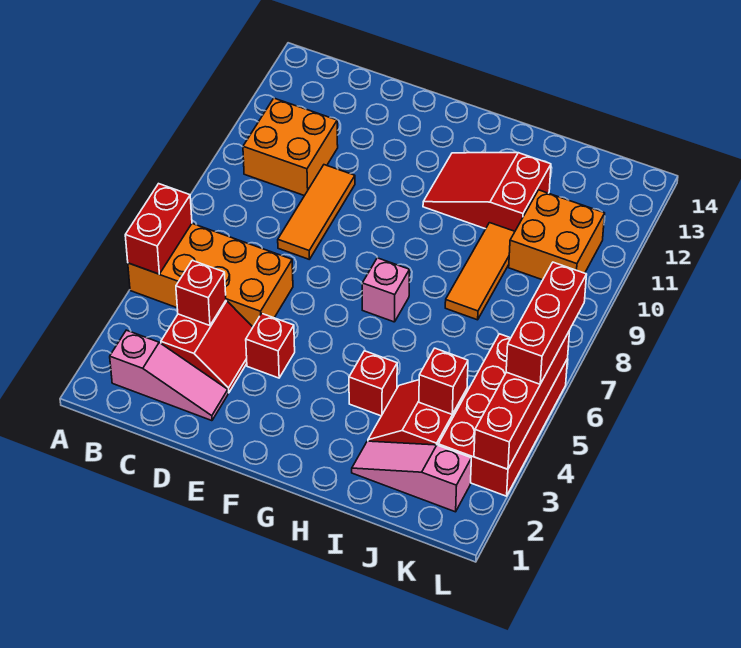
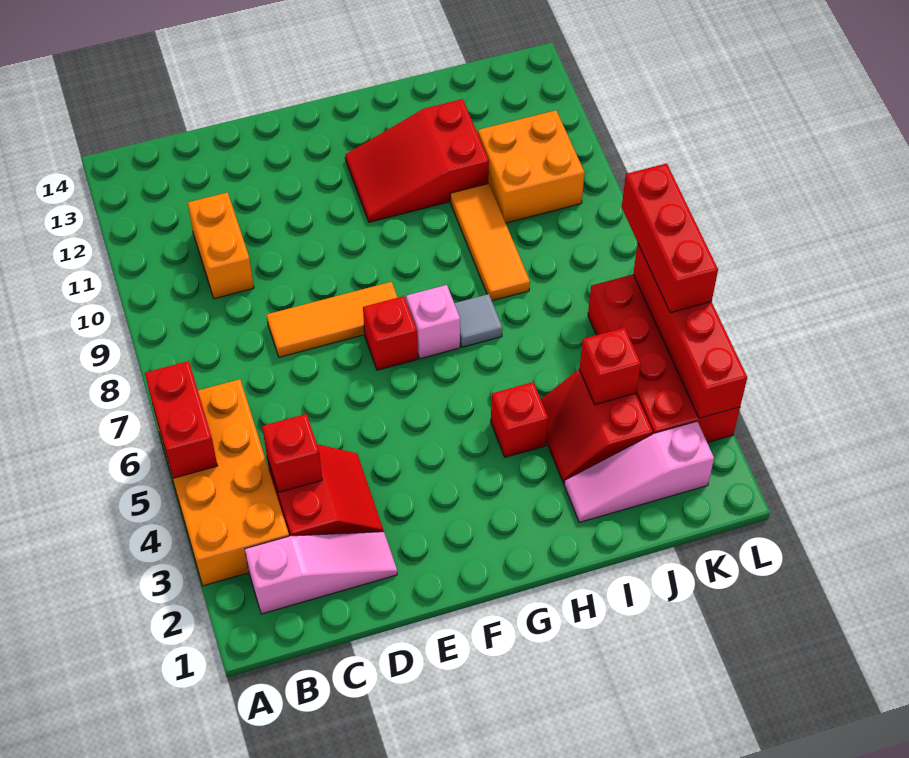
orange 2x4 brick [128,224,293,327] -> orange 2x4 brick turned to [154,379,289,586]
orange 2x2 brick [243,98,338,196] -> orange 1x2 brick [188,192,254,299]
orange 1x3 tile [278,165,355,259] -> orange 1x3 tile turned to [267,282,398,357]
red 1x1 brick [246,313,295,378] -> red 1x1 brick moved to [363,296,418,370]
none -> grey 1x1 tile [454,294,502,347]

